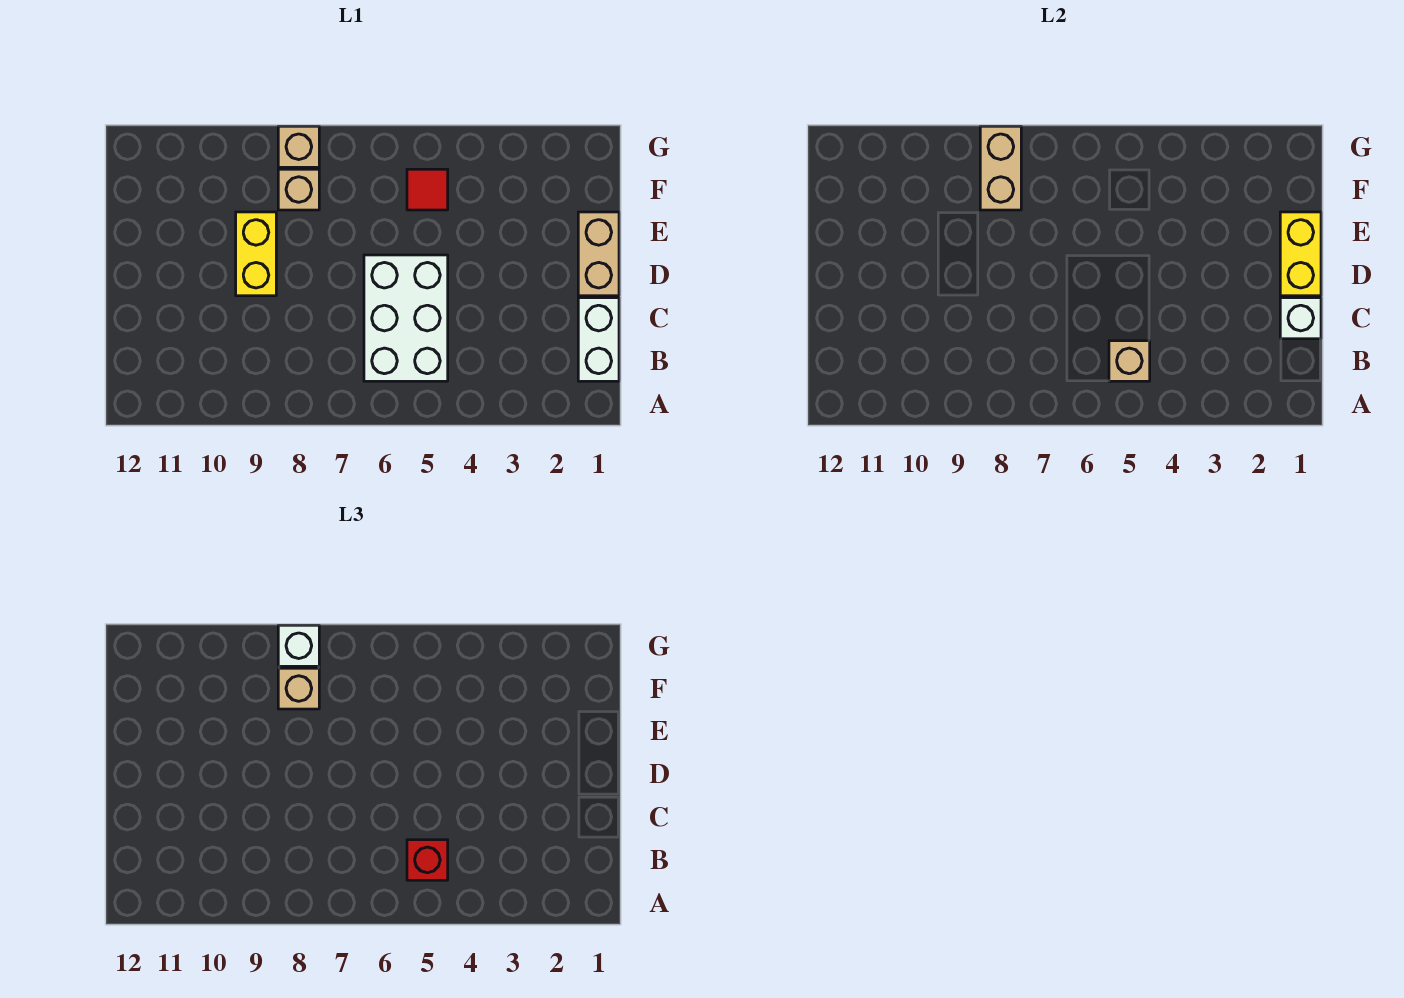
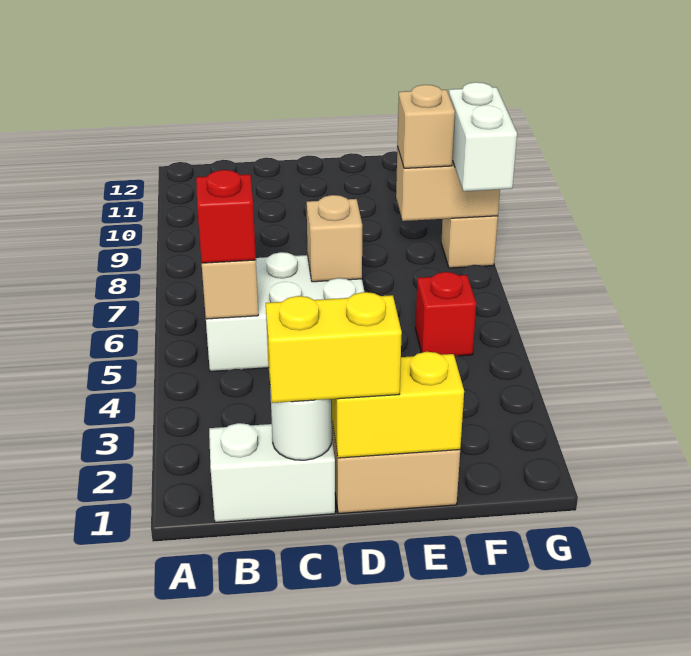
white 1x1 brick [1280,298,1321,339] -> white 1x1 round brick [270,388,332,460]
yellow 1x2 brick [236,212,276,296] -> yellow 1x2 brick moved to [266,292,402,403]
red 1x1 tile [407,169,448,210] -> red 1x1 brick [415,272,476,356]
tan 1x1 brick [278,169,319,210] -> tan 1x1 brick moved to [307,195,362,282]
white 1x1 brick [278,625,319,666] -> white 1x2 brick [449,82,517,191]

